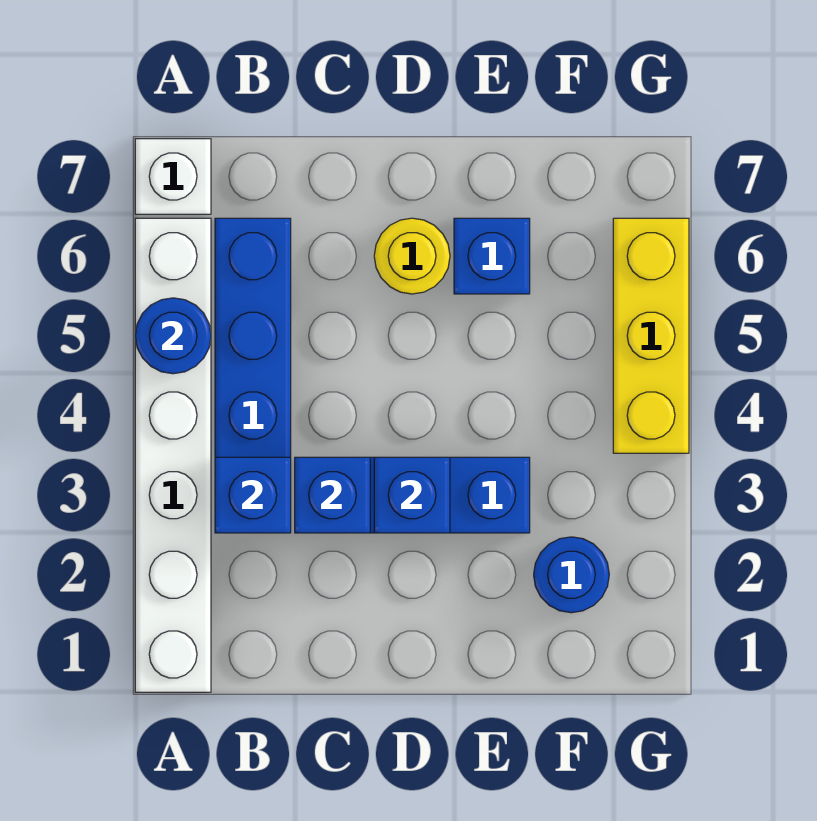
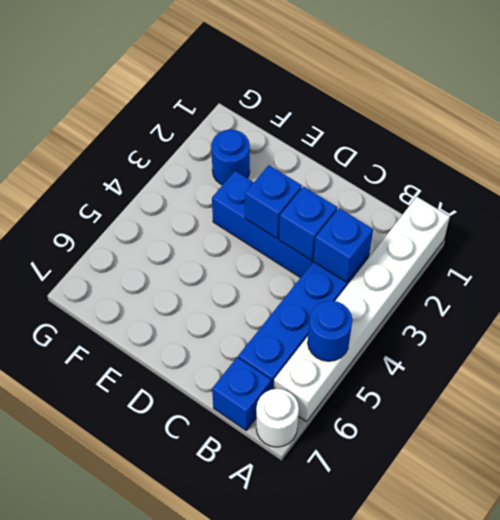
white 1x1 brick [135,139,211,214] -> white 1x1 round brick [256,389,299,447]
yellow 1x1 round brick [374,218,450,294] -> none
blue 1x1 brick [454,218,530,294] -> blue 1x1 brick moved to [212,357,271,430]
yellow 1x3 brick [613,218,689,453] -> none

